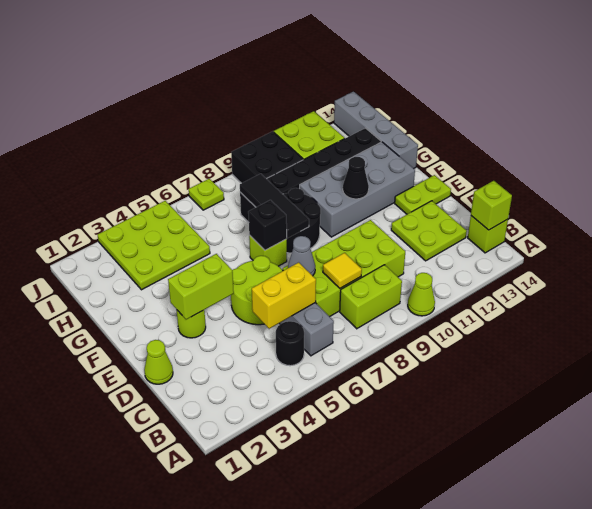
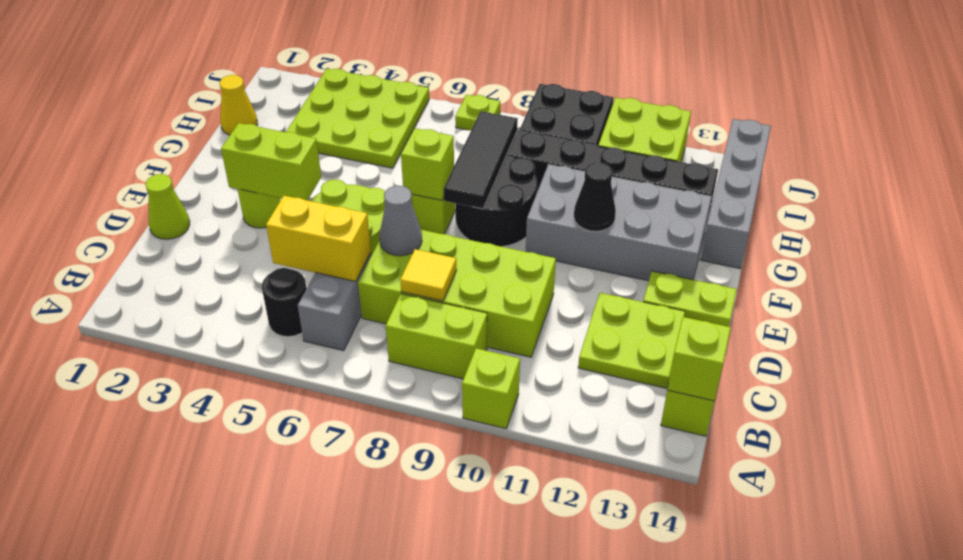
lime 1x1 cone [408,273,435,316] -> lime 1x1 brick [462,348,520,429]
black 1x1 brick [248,200,287,250] -> lime 1x1 brick [401,128,454,200]
none -> yellow 1x1 cone [220,75,258,135]

